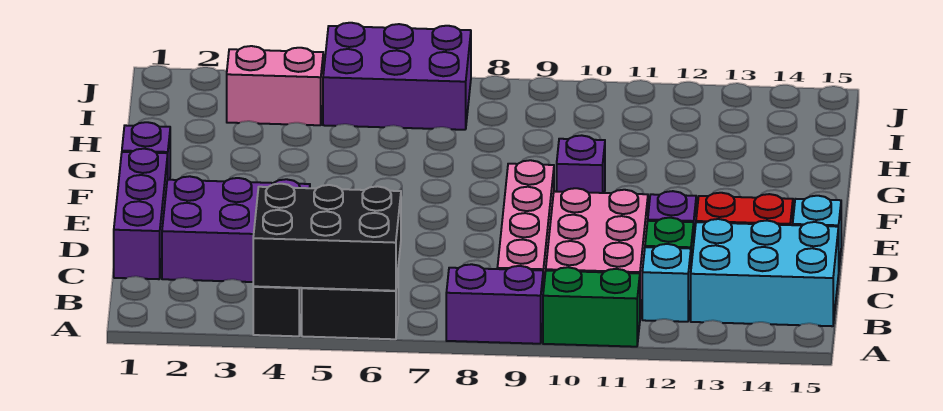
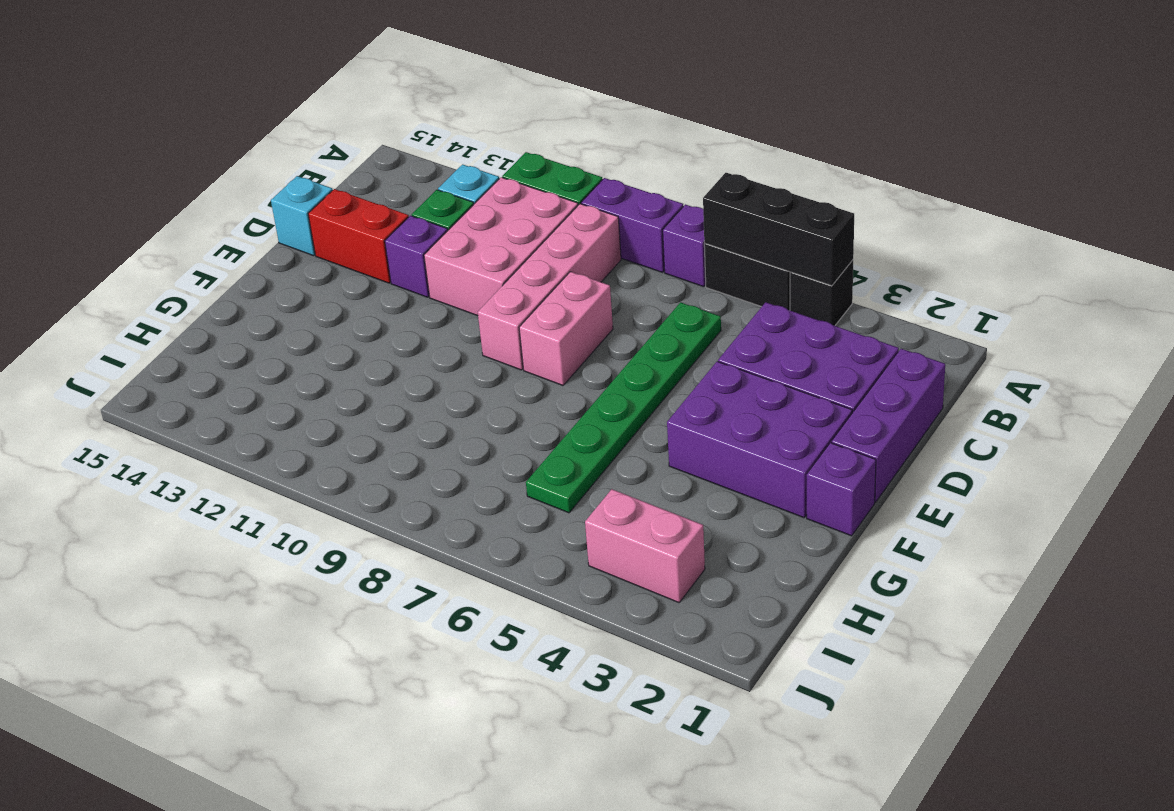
black 2x3 brick [253,184,401,291] -> black 1x3 brick [703,173,854,286]
cyan 2x3 brick [691,219,839,326] -> none
none -> green 1x6 plate [526,302,721,513]
none -> pink 1x2 brick [519,272,613,385]
purple 1x1 brick [557,135,605,193] -> purple 1x1 brick moved to [663,204,706,287]
purple 2x3 brick [323,23,471,130] -> purple 2x3 brick moved to [667,361,852,518]

